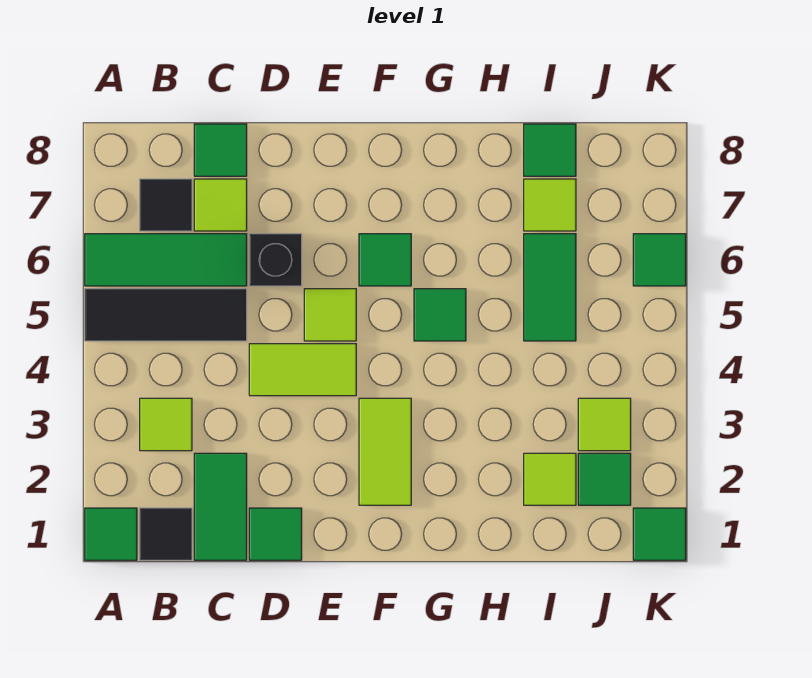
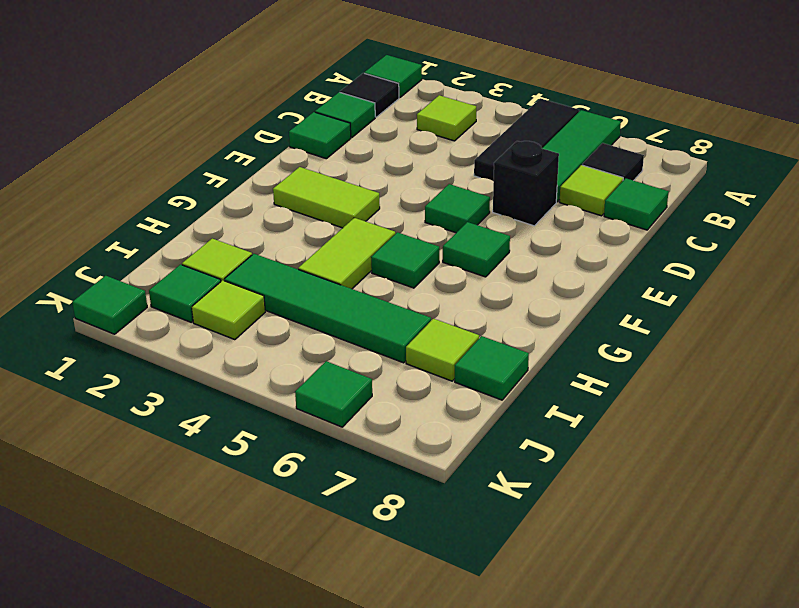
green 1x2 tile [194,453,247,560] -> green 1x1 tile [315,92,375,137]
lime 1x2 tile [249,344,356,396] -> lime 1x2 tile moved to [298,218,395,289]
lime 1x1 tile [304,289,356,341] -> green 1x1 tile [425,184,490,233]
green 1x2 tile [524,234,576,341] -> green 1x4 tile [224,254,431,363]

